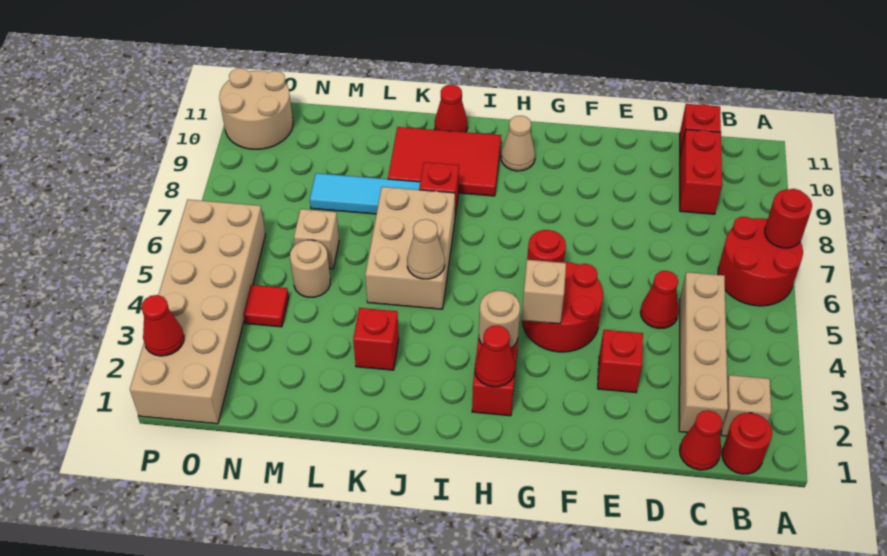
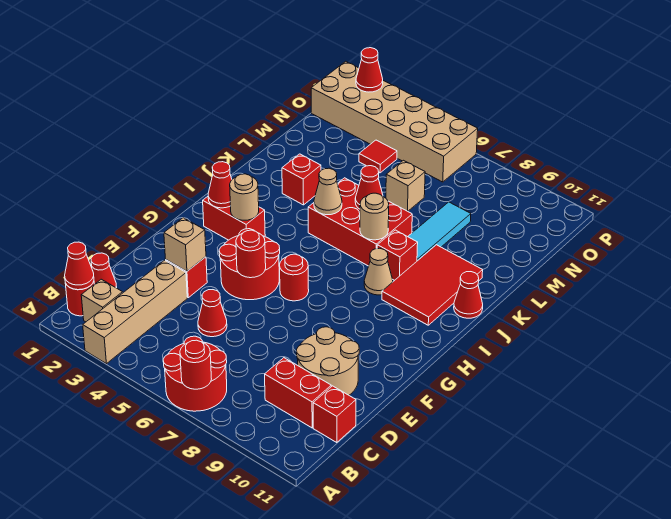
none -> red 1x1 cone [65,242,94,290]
tan 1x4 brick [679,272,728,432] -> tan 1x4 brick turned to [83,260,187,364]
none -> red 1x1 round brick [236,230,266,278]
tan 1x1 brick [522,260,566,324] -> tan 1x1 brick moved to [164,218,206,271]
tan 1x1 cone [501,116,535,171] -> tan 1x1 cone moved to [364,248,393,295]
tan 2x3 brick [365,187,455,309] -> red 2x3 brick [308,178,412,266]
none -> red 1x1 cone [355,166,383,209]
tan 1x1 round brick [290,240,330,297] -> tan 1x1 round brick moved to [360,193,389,240]
tan 2x2 round brick [219,68,293,149] -> tan 2x2 round brick moved to [297,327,359,395]

